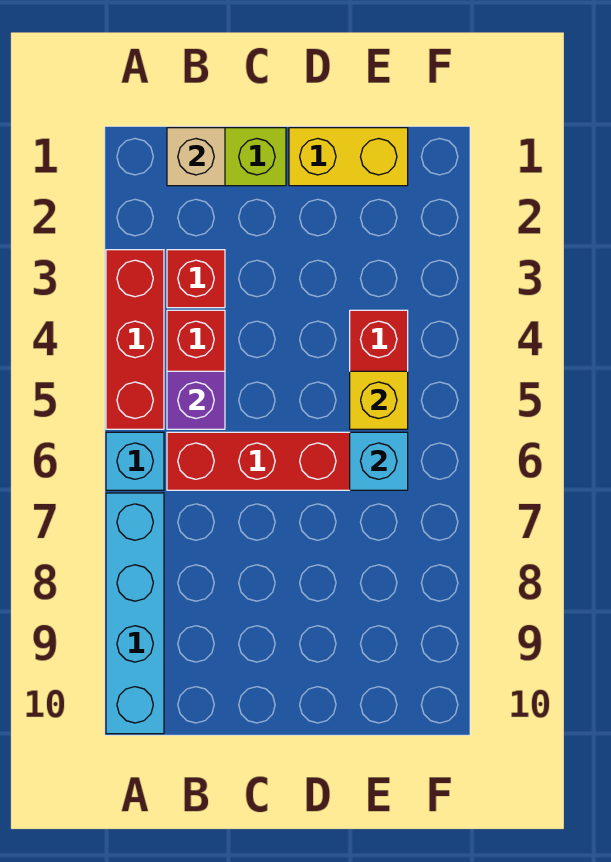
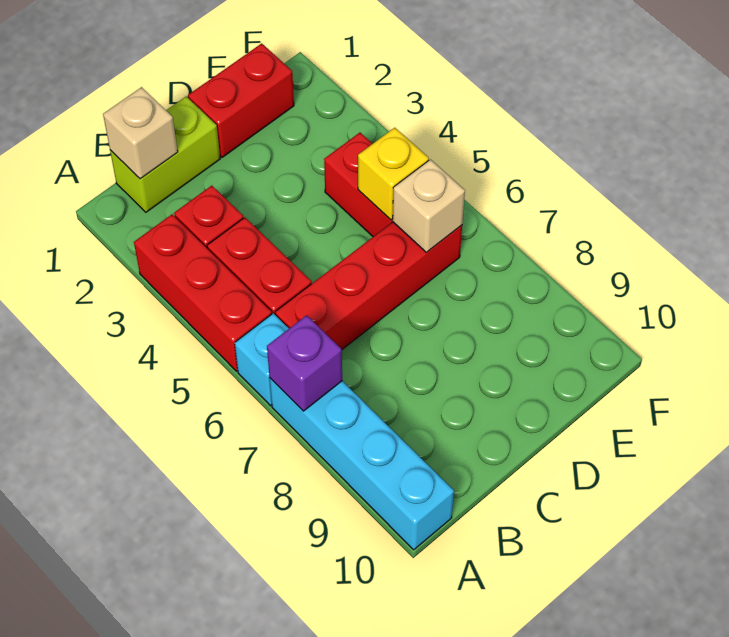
purple 1x1 brick [167,371,225,429] -> purple 1x1 brick moved to [267,315,342,411]
yellow 1x2 brick [289,128,408,186] -> red 1x2 brick [188,43,294,157]
cyan 1x1 brick [350,432,408,490] -> tan 1x1 brick [393,159,465,252]

